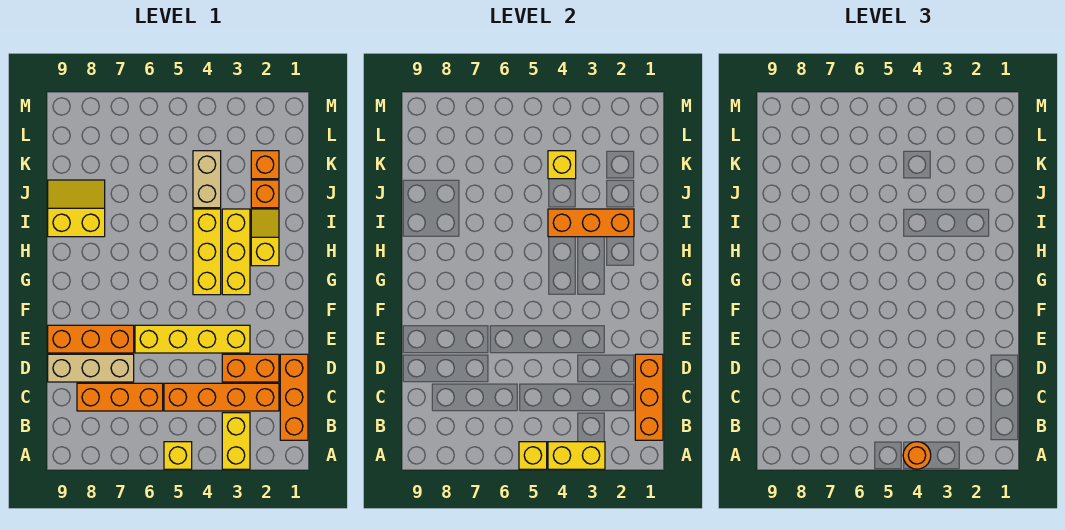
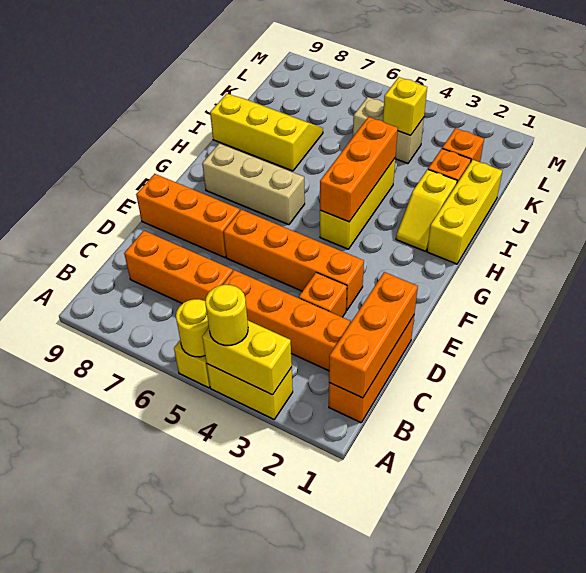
yellow 1x2 brick [222,413,250,469] -> yellow 1x2 brick turned to [207,364,293,419]
orange 1x1 round brick [903,442,931,469] -> yellow 1x1 round brick [205,285,248,345]
yellow 1x1 brick [519,442,547,469] -> yellow 1x1 round brick [176,299,209,357]
orange 1x2 brick [222,354,279,382] -> orange 1x1 brick [299,273,347,317]
tan 1x3 brick [48,354,134,382] -> tan 1x3 brick moved to [202,143,305,225]
yellow 1x4 brick [135,325,250,353] -> orange 1x4 brick [224,210,364,311]
yellow 1x3 brick [222,209,250,295] -> yellow 1x3 brick moved to [427,160,502,264]
yellow 1x2 slope [251,209,279,266] -> yellow 1x2 slope turned to [396,169,457,251]
orange 1x3 brick [548,209,634,237] -> orange 1x3 brick turned to [320,117,398,222]
yellow 2x2 slope [48,180,105,237] -> yellow 2x3 slope [210,94,323,171]
tan 1x2 brick [193,151,221,208] -> tan 1x2 brick turned to [353,97,424,164]

